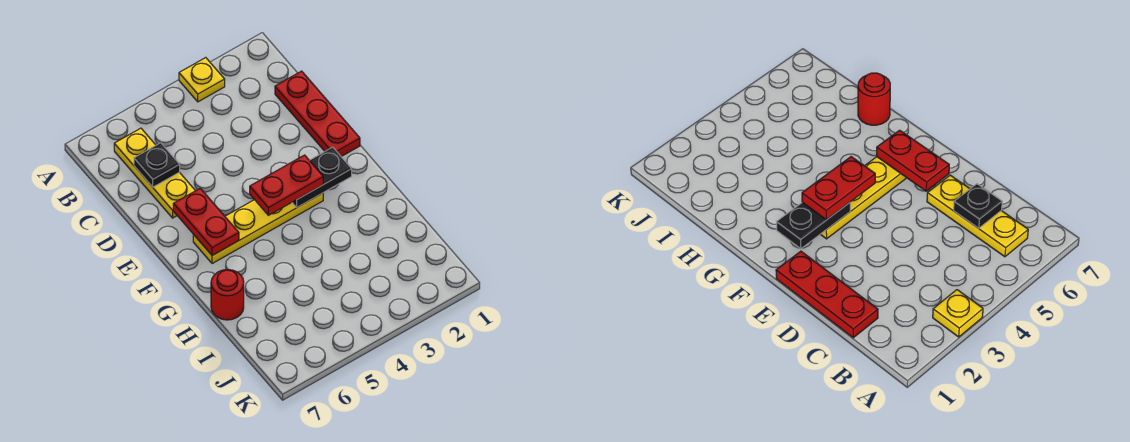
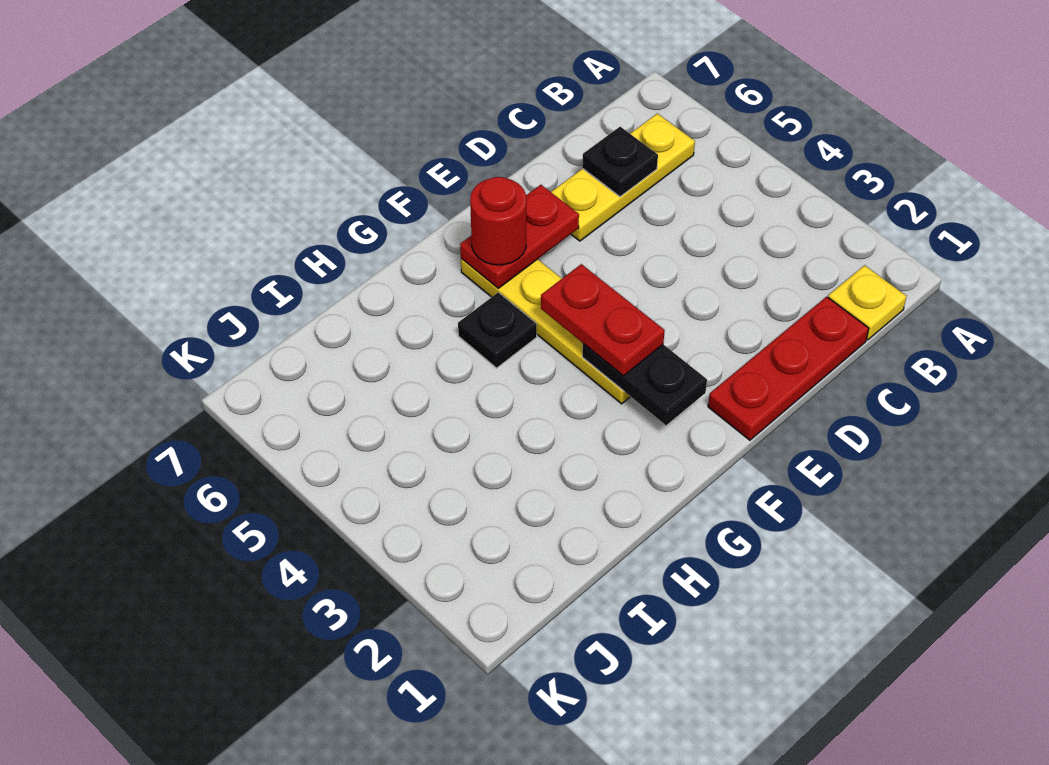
yellow 1x1 plate [179,58,225,102] -> yellow 1x1 plate moved to [828,265,907,340]
none -> black 1x1 plate [458,292,537,368]
red 1x1 round brick [211,270,244,320] -> red 1x1 round brick moved to [470,177,526,265]

